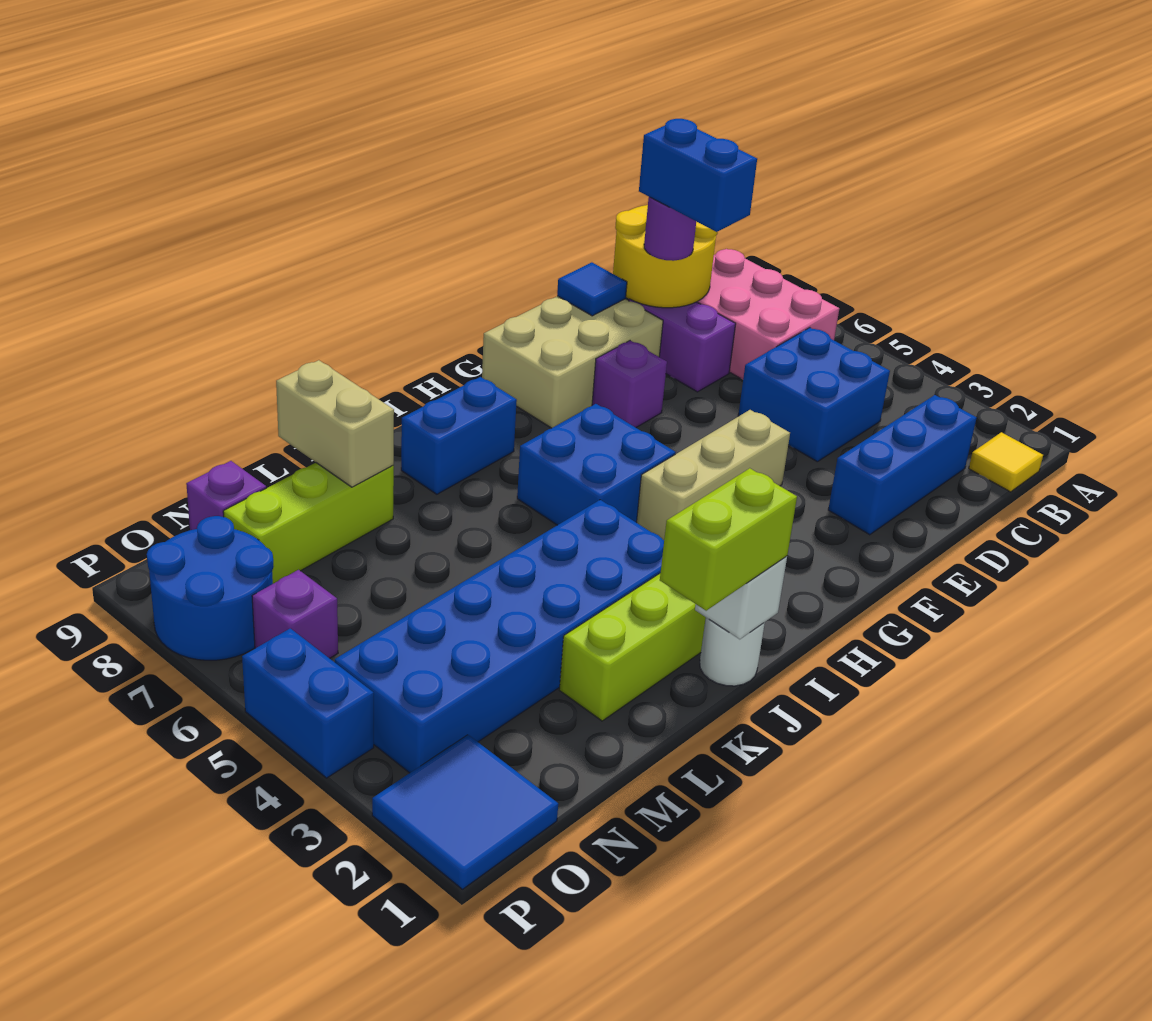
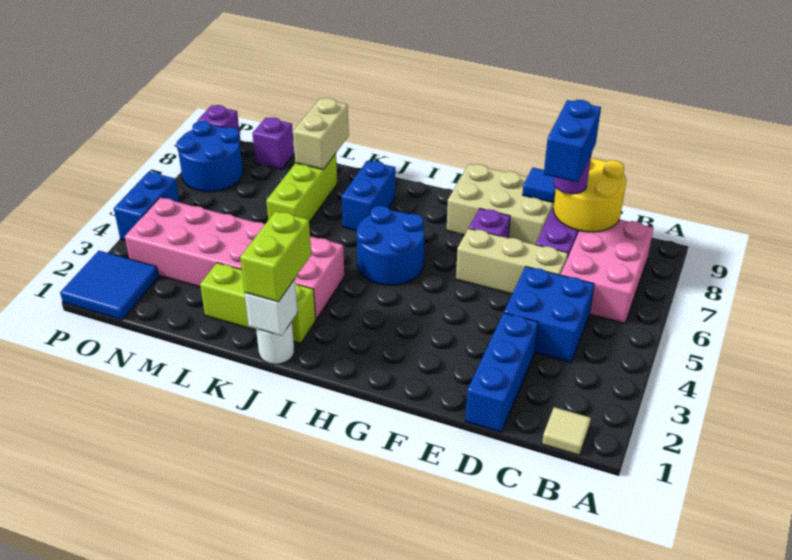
yellow 1x1 tile [969,432,1043,492] -> tan 1x1 tile [542,407,591,455]
blue 1x3 brick [828,395,976,535] -> blue 1x3 brick turned to [465,313,538,432]
tan 1x3 brick [637,410,790,540] -> tan 1x3 brick moved to [456,228,568,294]
blue 2x2 brick [517,404,676,525] -> blue 2x2 round brick [356,206,424,285]
blue 1x2 brick [401,377,517,494] -> blue 1x2 brick turned to [342,161,395,230]
lime 1x2 brick [660,468,797,611] -> lime 1x2 brick turned to [240,211,311,302]
blue 2x6 brick [335,500,664,773] -> pink 2x6 brick [125,198,345,319]
lime 1x3 brick [223,463,394,584] -> lime 1x3 brick turned to [266,154,337,222]
purple 1x1 brick [252,570,338,658] -> purple 1x1 brick moved to [198,105,241,141]

